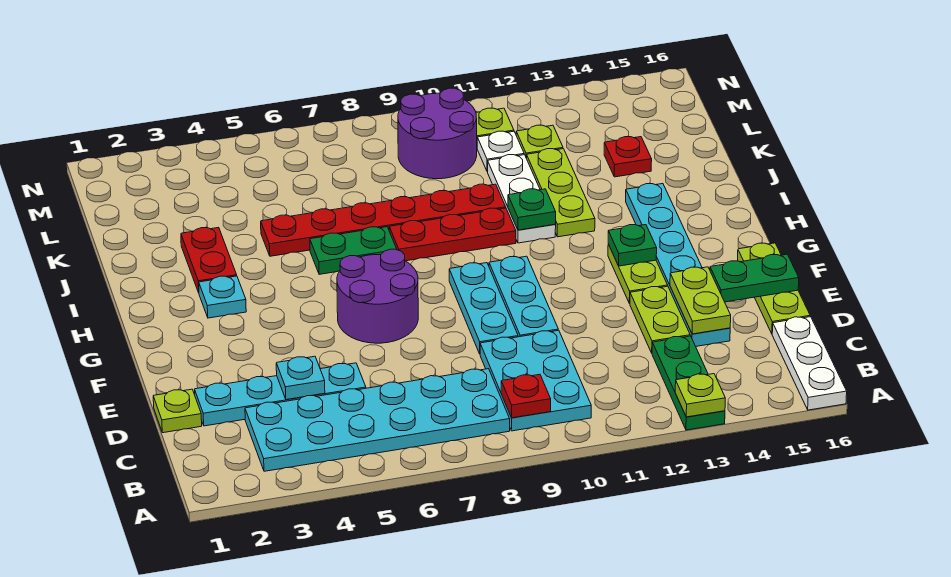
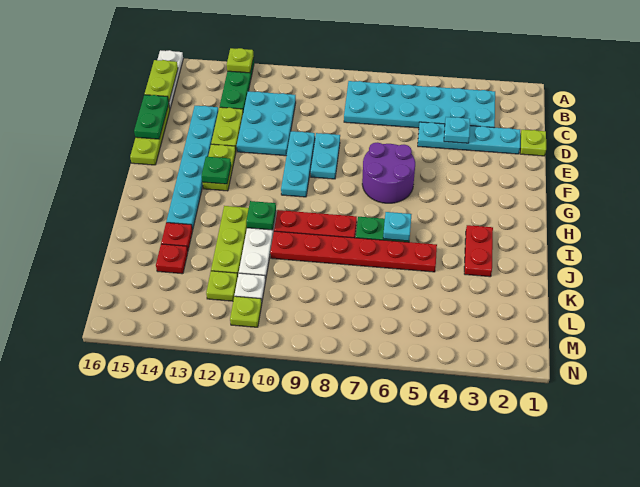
cyan 2x3 plate [480,330,591,431] -> cyan 2x3 plate moved to [237,91,296,156]
red 1x1 plate [501,374,551,418] -> red 1x1 plate moved to [161,223,193,251]
lime 1x2 plate [670,267,731,334] -> lime 1x2 plate moved to [145,60,178,101]
cyan 1x3 plate [449,263,518,354] -> cyan 1x2 plate [310,133,340,179]
green 1x2 plate [710,254,799,302] -> green 1x2 plate turned to [134,95,169,139]
cyan 1x1 plate [199,276,246,318] -> cyan 1x1 plate moved to [383,212,412,241]
purple 2x2 round brick [398,88,477,179] -> none

